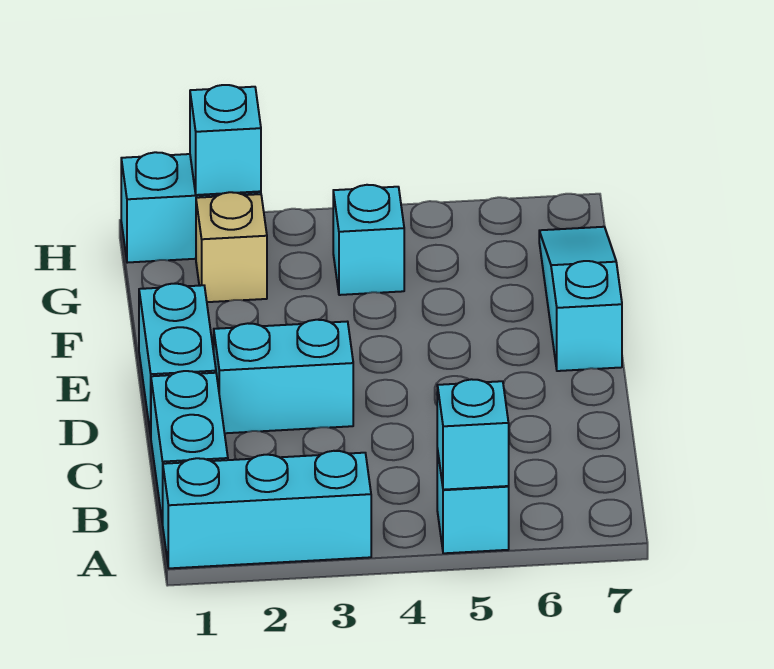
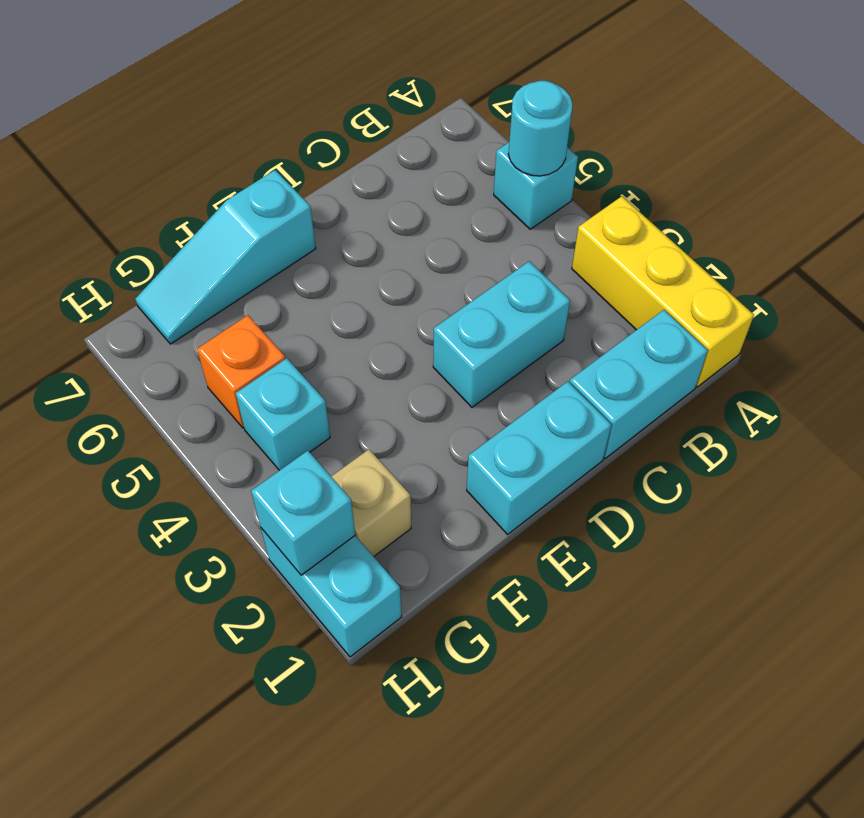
cyan 1x3 brick [163,451,371,568] -> yellow 1x3 brick [572,196,754,387]
cyan 1x1 brick [437,379,509,490] -> cyan 1x1 round brick [508,81,572,176]
cyan 1x2 brick [214,320,353,433] -> cyan 1x2 brick turned to [433,261,570,407]
none -> orange 1x1 brick [197,315,285,428]

